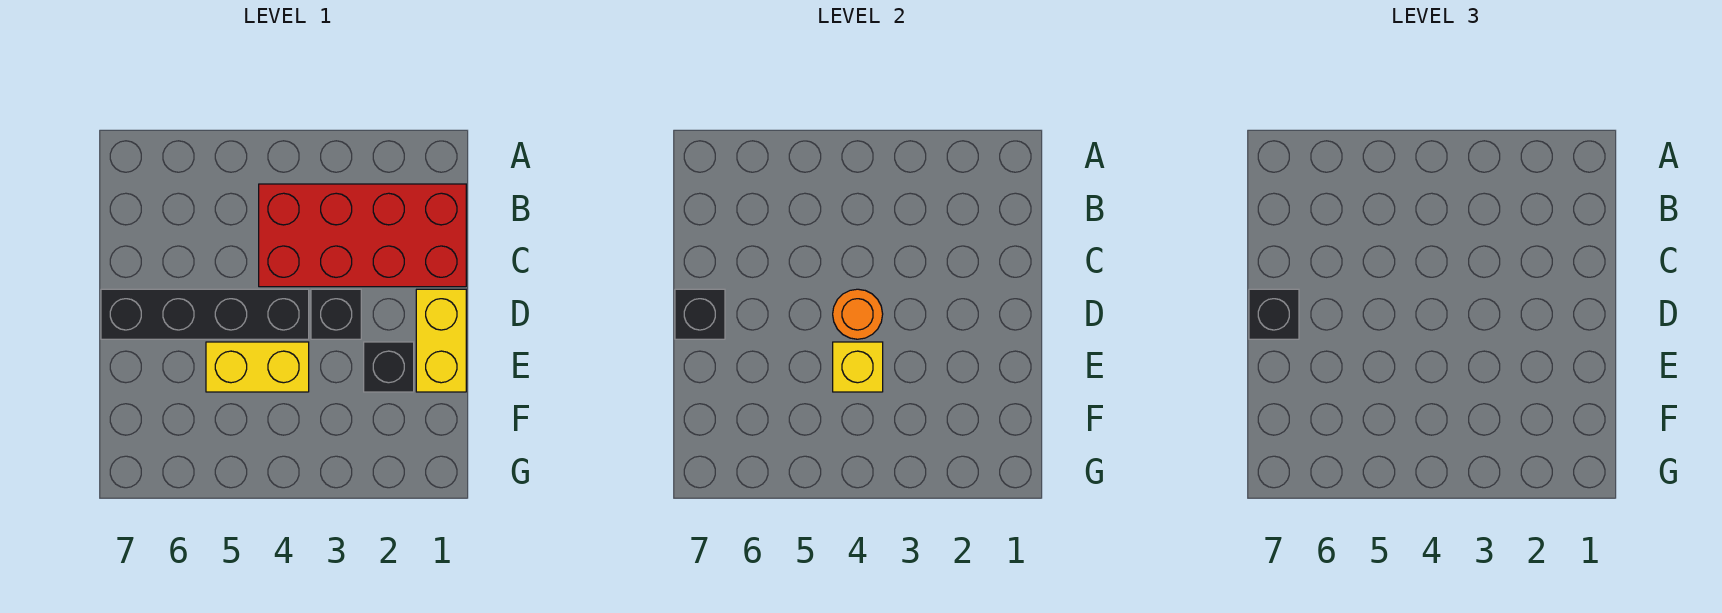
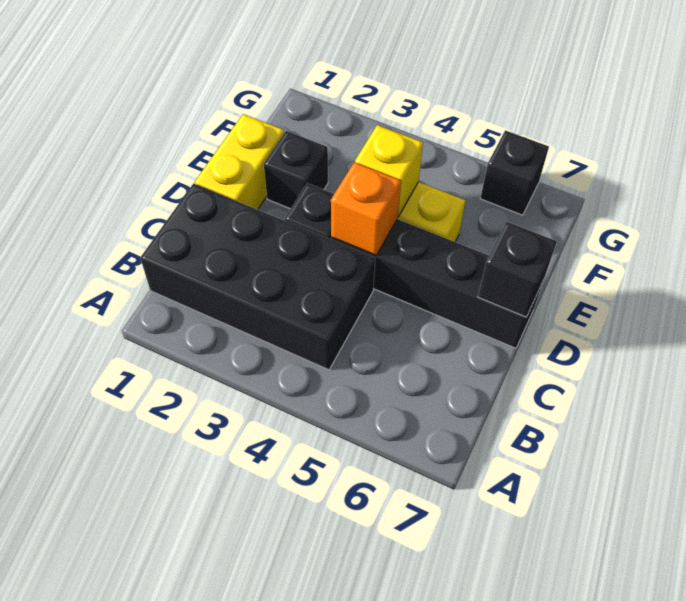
red 2x4 brick [259,184,466,287] -> black 2x4 brick [140,183,375,370]
orange 1x1 round brick [833,289,883,339] -> orange 1x1 brick [331,162,401,255]
black 1x1 brick [1249,289,1299,339] -> black 1x1 brick moved to [480,130,549,215]

